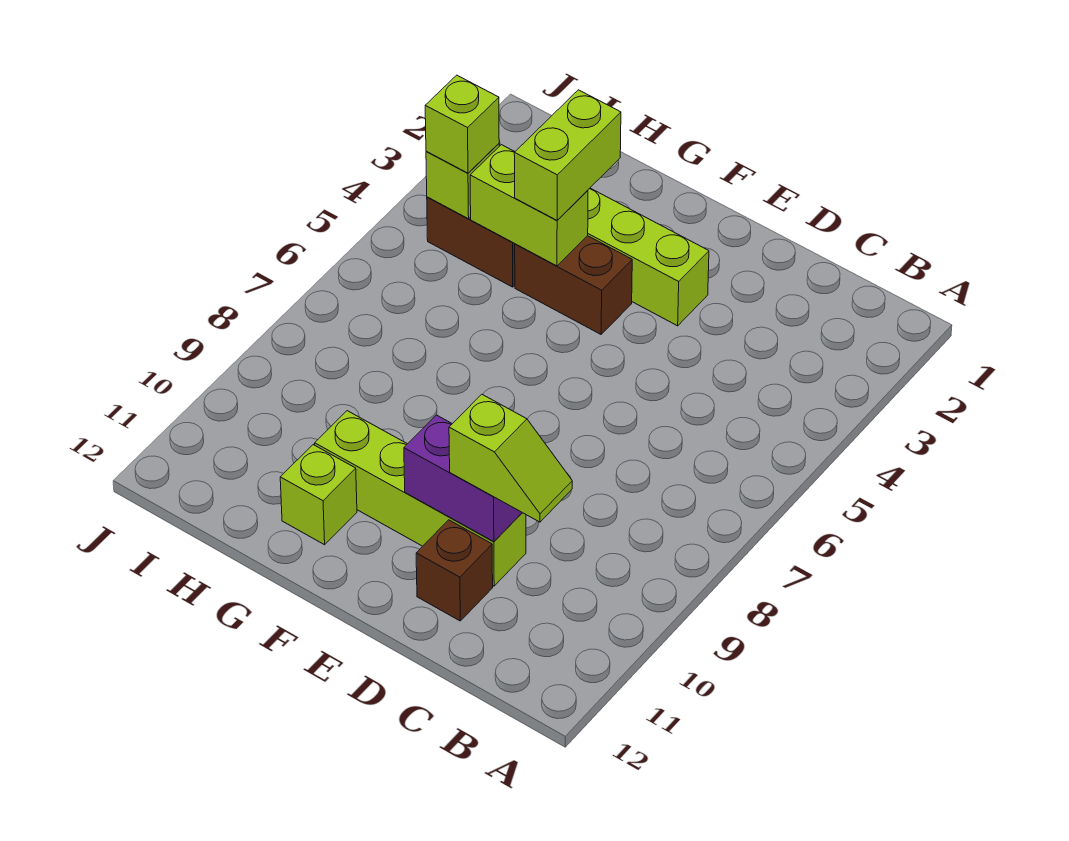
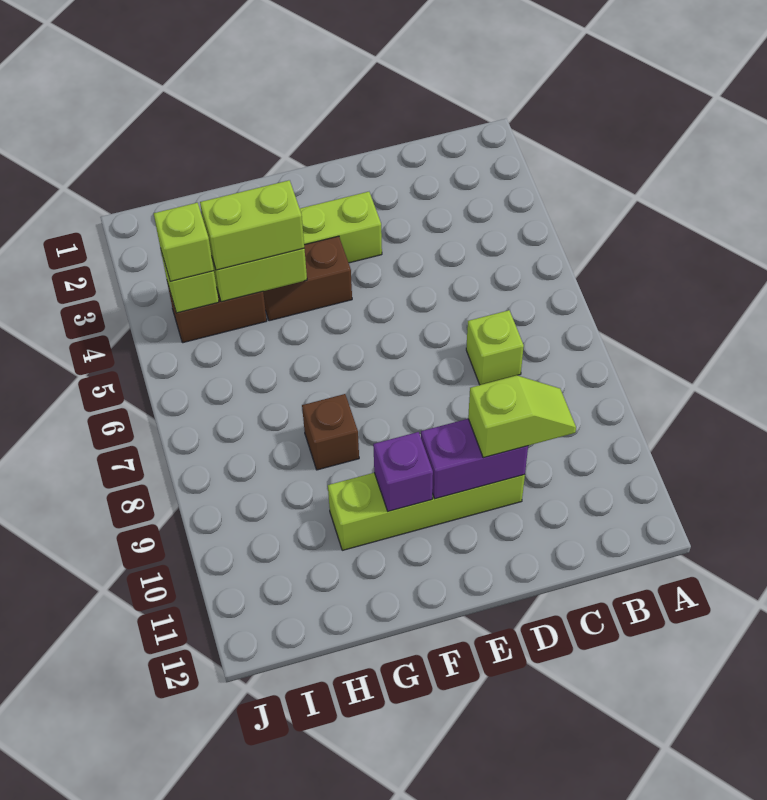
brown 1x1 brick [416,520,493,621] -> brown 1x1 brick moved to [302,394,359,470]
brown 1x2 brick [515,236,632,334] -> brown 1x2 slope [263,236,352,321]
none -> purple 1x1 brick [373,432,433,511]
lime 1x2 brick [514,90,621,220] -> lime 1x2 brick turned to [200,180,304,270]
lime 1x1 brick [280,445,357,545] -> lime 1x1 brick moved to [466,310,524,385]

